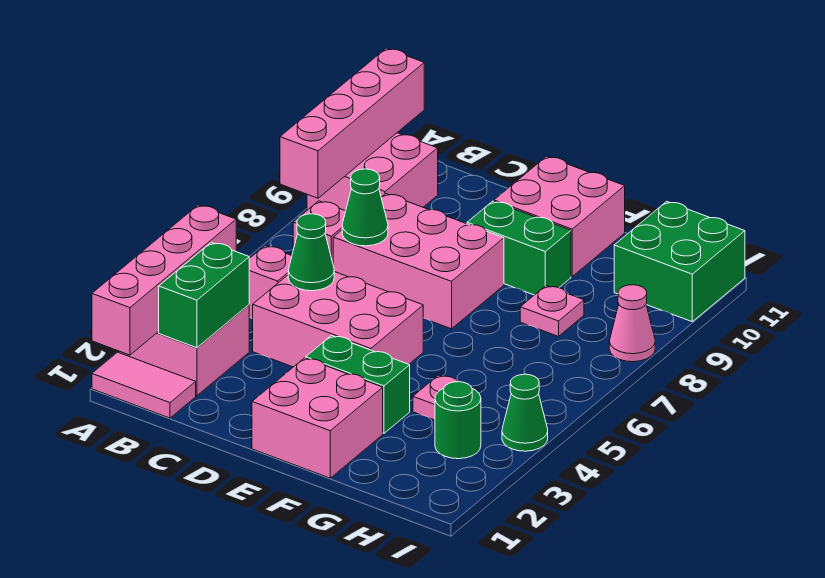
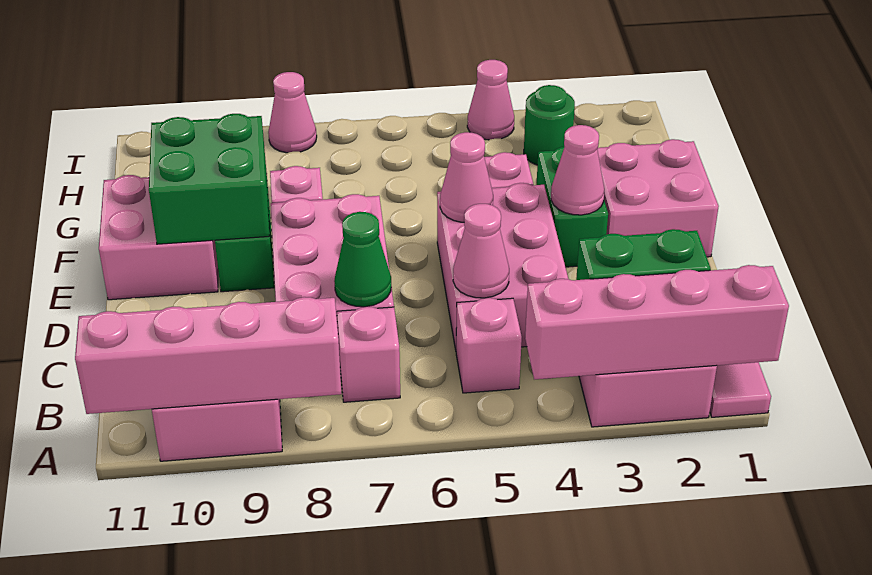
green 1x1 cone [288,214,334,291] -> pink 1x1 cone [453,204,509,298]
none -> pink 1x1 cone [551,125,604,215]
none -> pink 1x1 cone [440,132,493,222]
green 2x2 brick [614,201,745,322] -> green 2x2 brick moved to [149,114,270,244]
green 1x1 cone [502,374,548,451] -> pink 1x1 cone [467,60,514,140]

